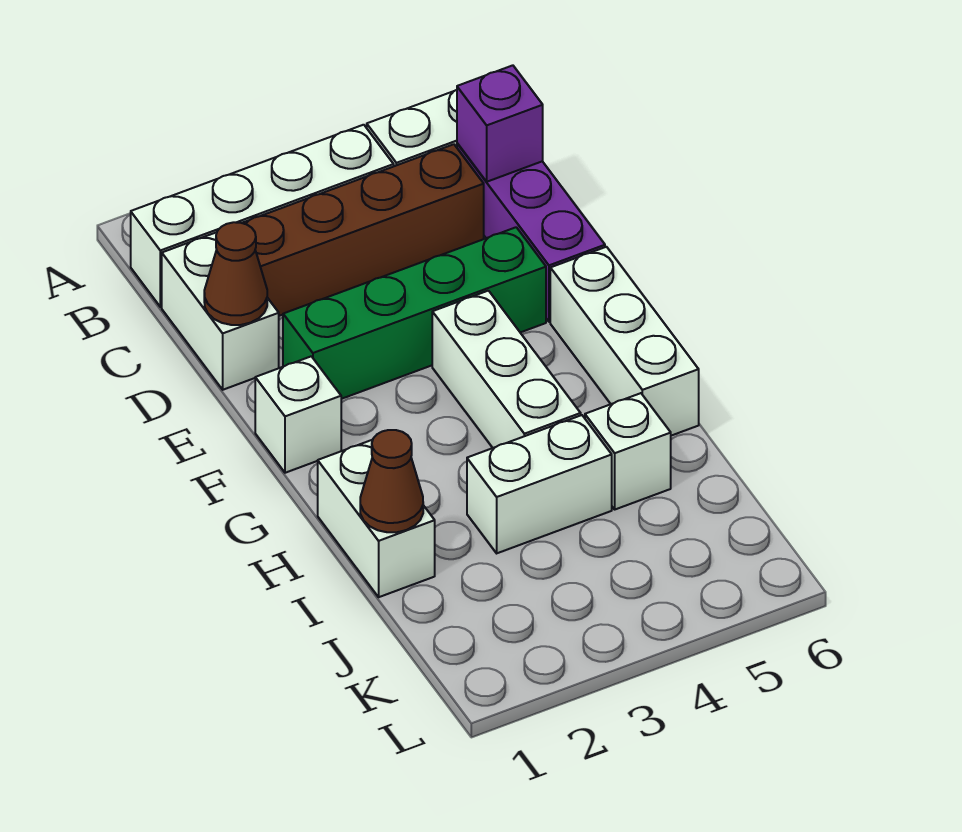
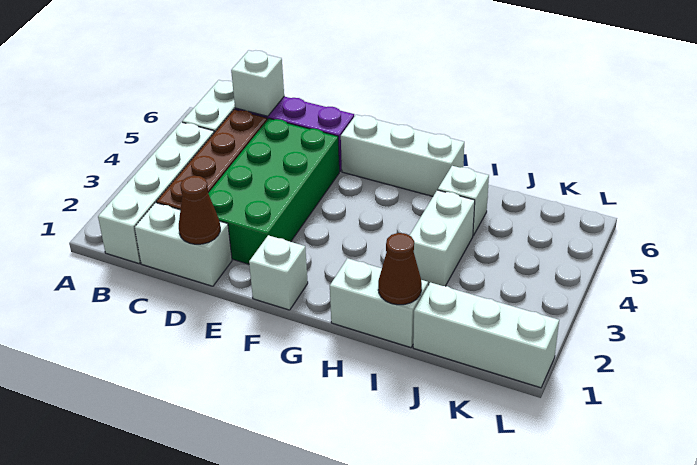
purple 1x1 brick [457,65,543,182] -> white 1x1 brick [231,50,284,116]
green 1x4 brick [283,227,546,399] -> green 2x4 brick [208,118,339,264]
white 1x3 brick [432,291,581,448] -> white 1x3 brick moved to [413,282,559,388]

